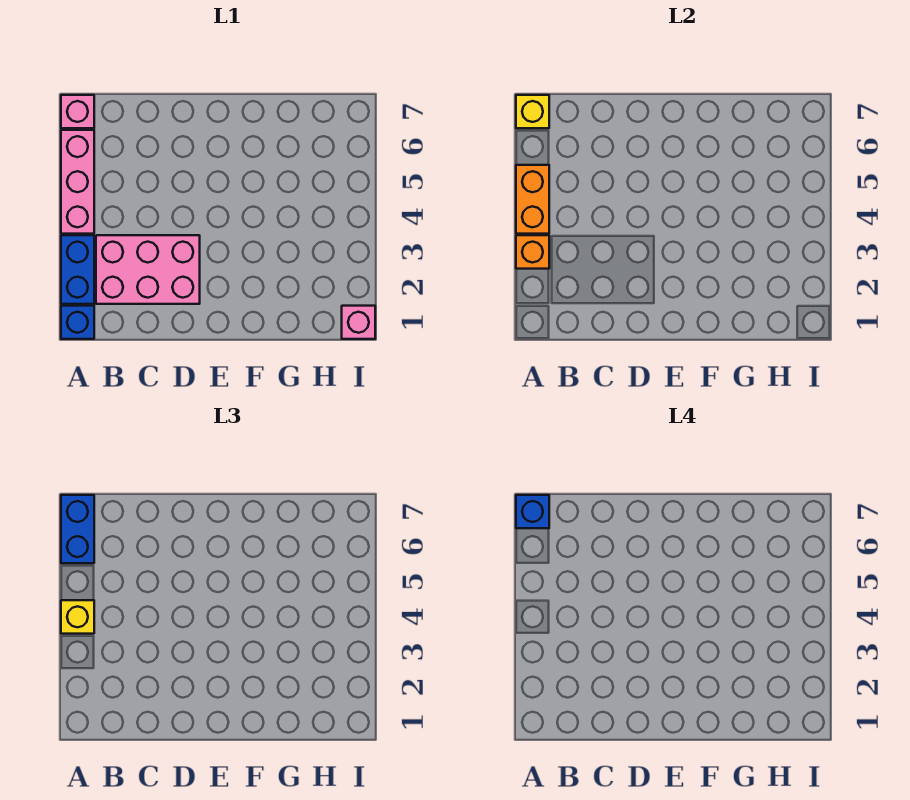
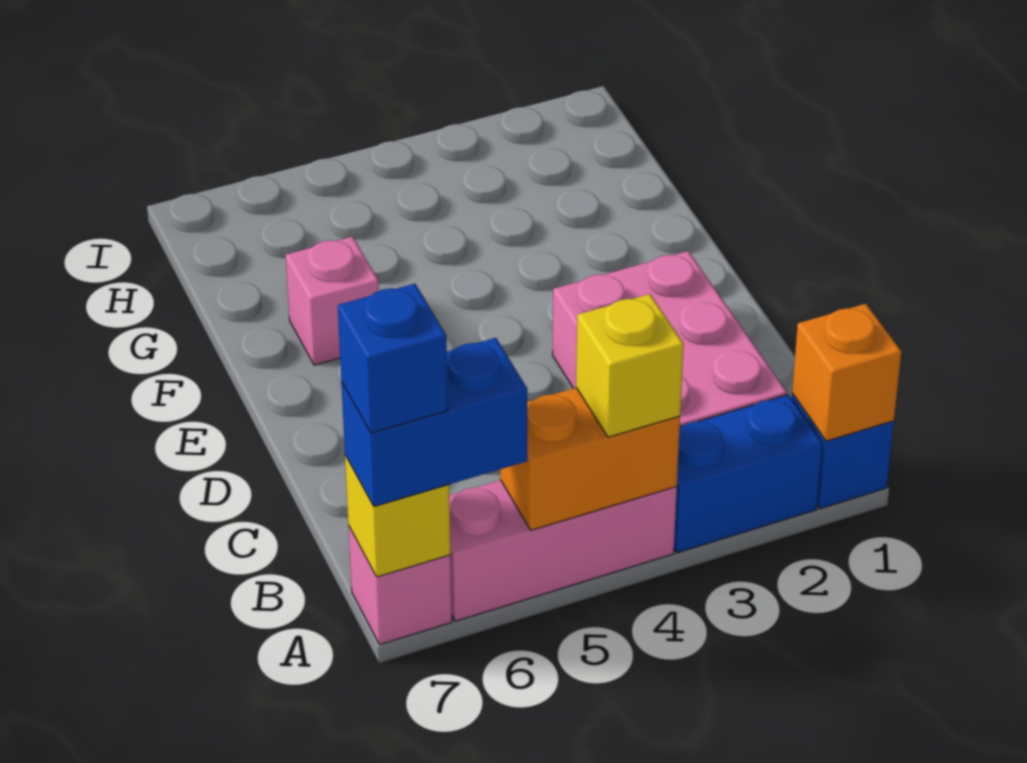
orange 1x1 brick [516,235,549,269] -> orange 1x1 brick moved to [792,304,901,441]
pink 1x1 brick [342,306,375,339] -> pink 1x1 brick moved to [286,236,379,365]

